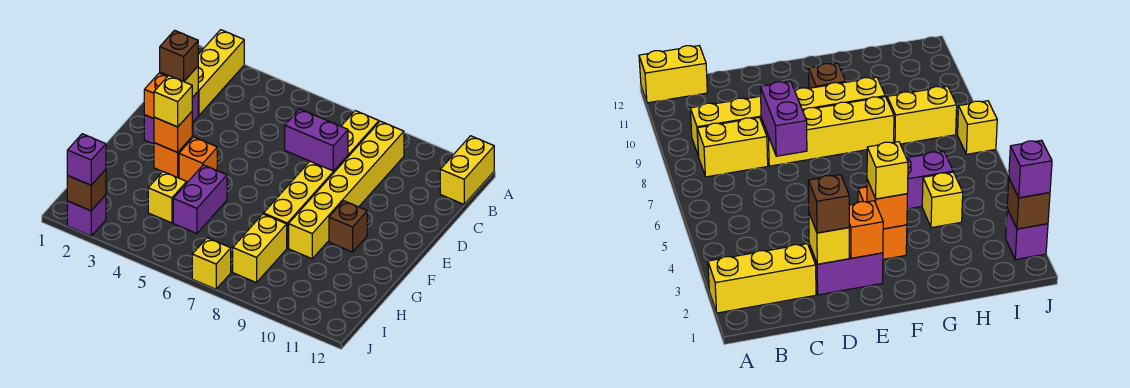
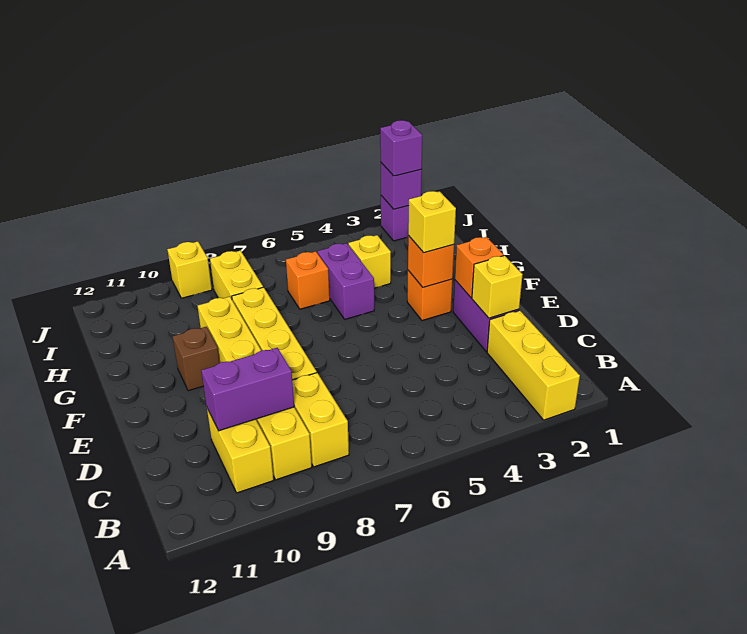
yellow 1x2 brick [440,136,494,204] -> yellow 1x2 brick moved to [207,408,274,493]
brown 1x1 brick [160,30,198,81] -> none
purple 1x2 brick [285,109,348,171] -> purple 1x2 brick moved to [201,348,294,431]
orange 1x1 brick [179,137,217,182] -> orange 1x1 brick moved to [286,251,330,309]
brown 1x1 brick [67,169,106,211] -> purple 1x1 brick [381,163,422,209]
yellow 1x1 brick [192,238,231,289] -> yellow 1x1 brick moved to [167,241,212,298]

